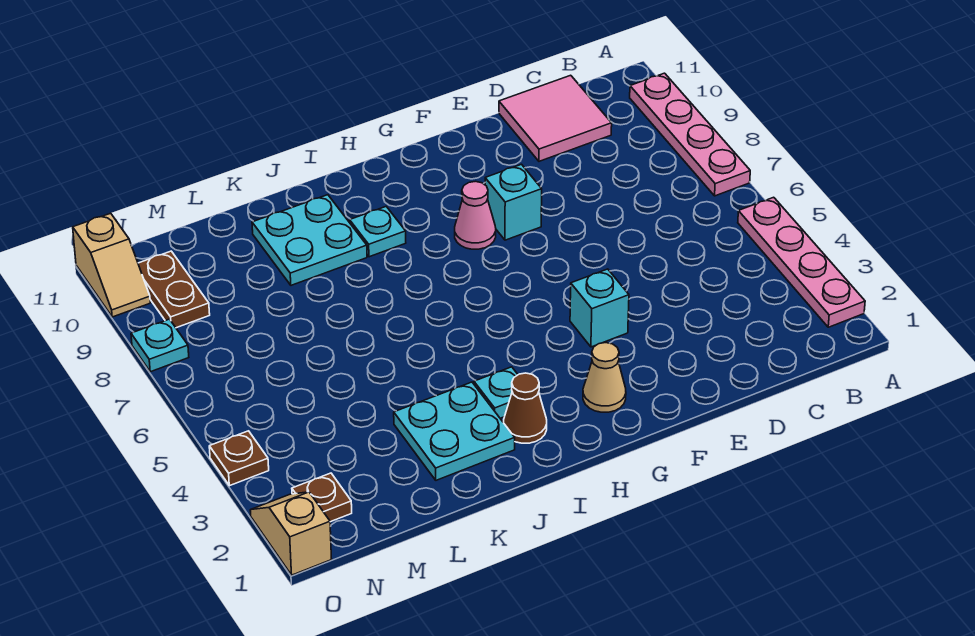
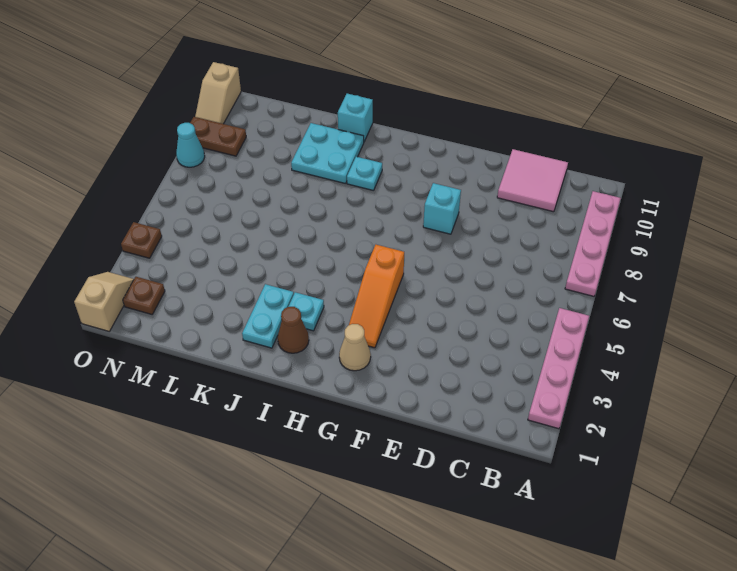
cyan 1x1 brick [570,269,629,347] -> cyan 1x1 brick moved to [338,94,373,141]
none -> orange 1x3 slope [349,245,404,348]
pink 1x1 cone [455,181,496,249] -> none
cyan 2x2 plate [394,382,515,480] -> cyan 1x2 plate [242,284,294,348]
brown 1x2 plate [138,251,210,328] -> brown 1x2 plate turned to [190,117,246,156]
cyan 1x1 plate [131,319,189,372] -> cyan 1x1 cone [176,123,205,167]

